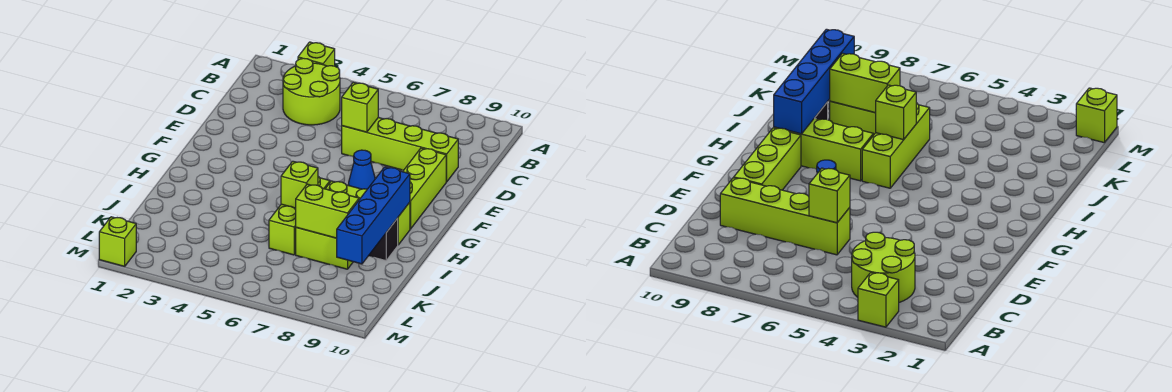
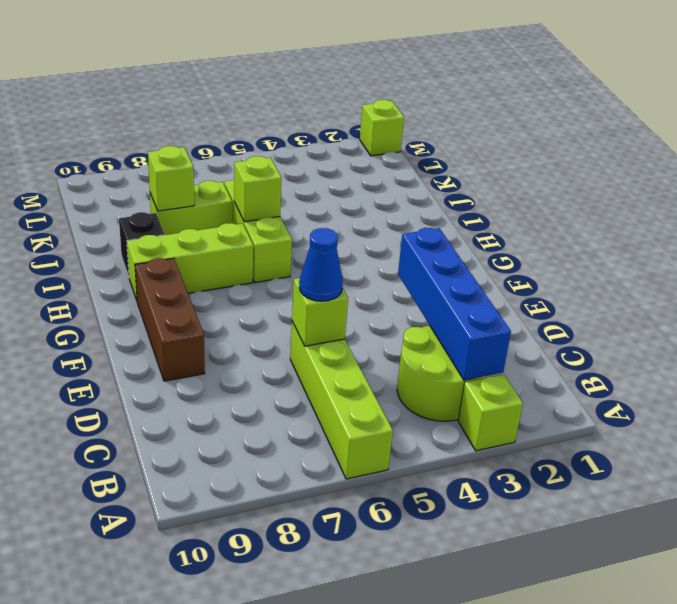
lime 1x4 brick [342,118,458,182] -> lime 1x4 brick turned to [290,322,393,479]
lime 1x3 brick [403,148,446,229] -> brown 1x3 brick [135,258,205,381]
blue 1x1 cone [349,150,375,189] -> blue 1x1 cone moved to [299,228,343,301]
blue 1x4 brick [337,167,410,264] -> blue 1x4 brick moved to [398,228,511,380]
lime 1x2 brick [296,184,359,238] -> lime 1x1 brick [148,146,194,211]

